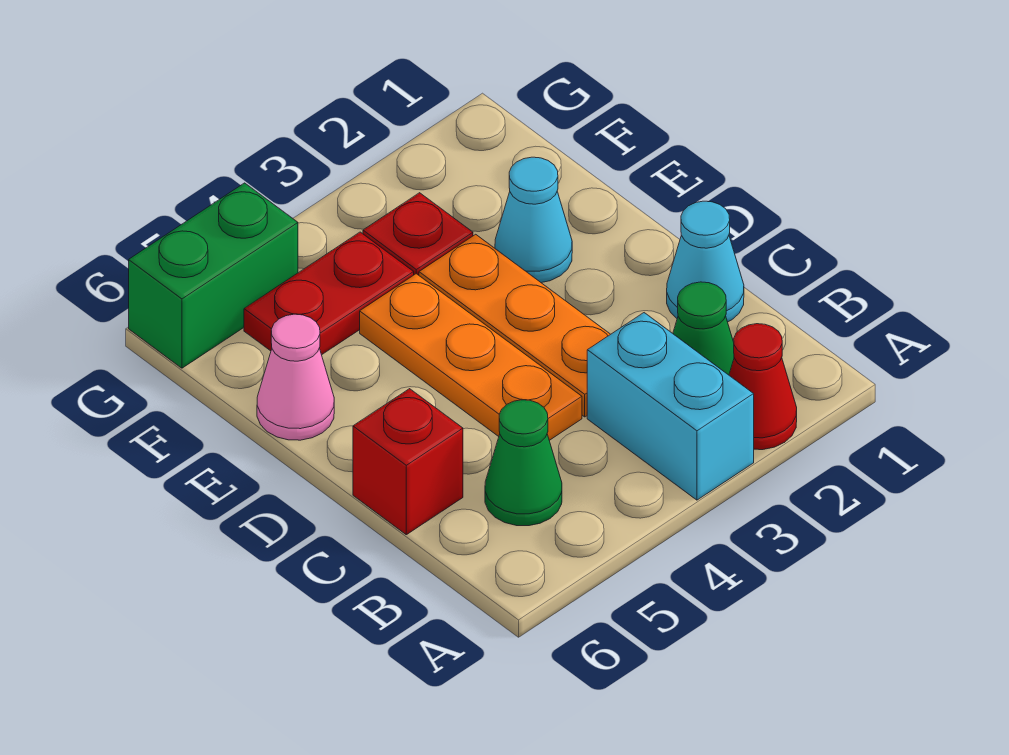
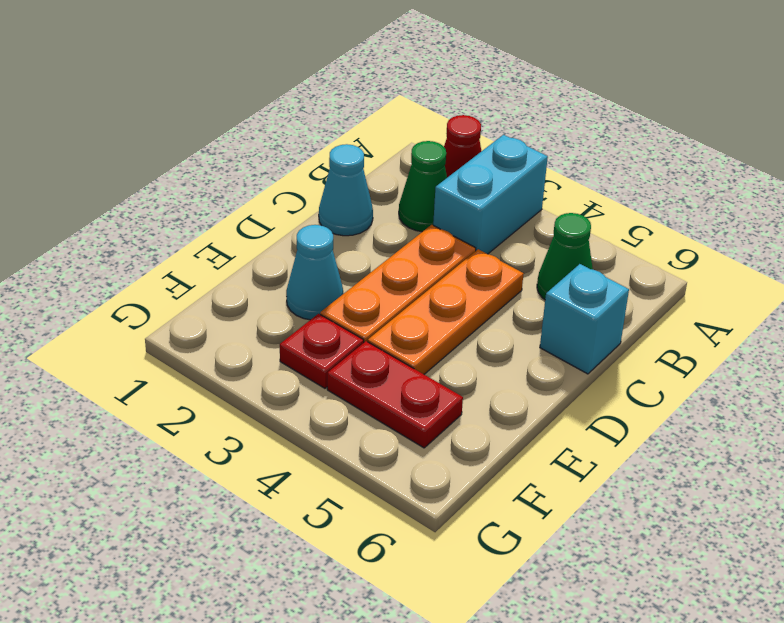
red 1x1 brick [353,389,463,535] -> cyan 1x1 brick [540,264,629,374]
pink 1x1 cone [257,314,334,440] -> none
green 1x2 brick [129,183,298,368] -> none

